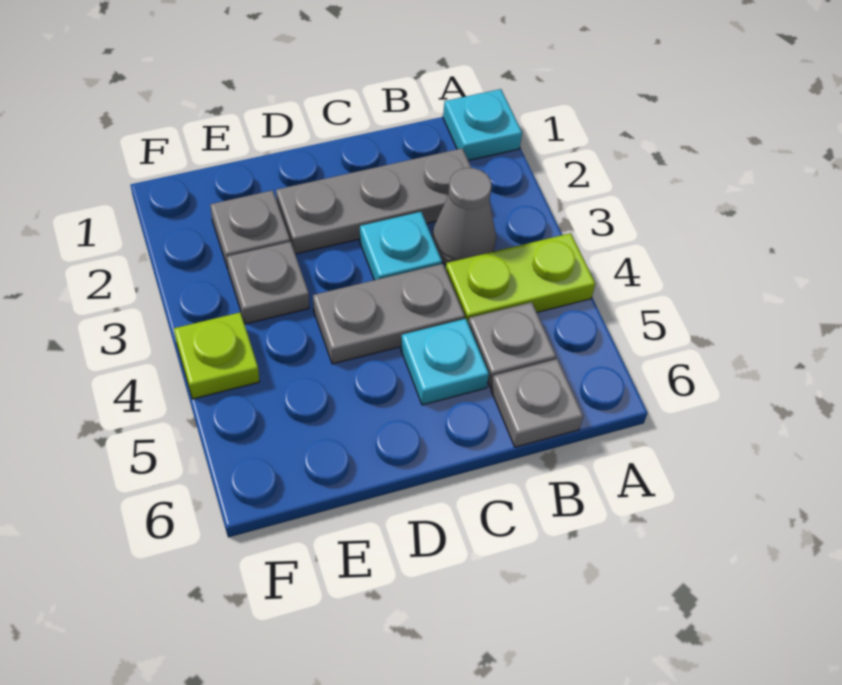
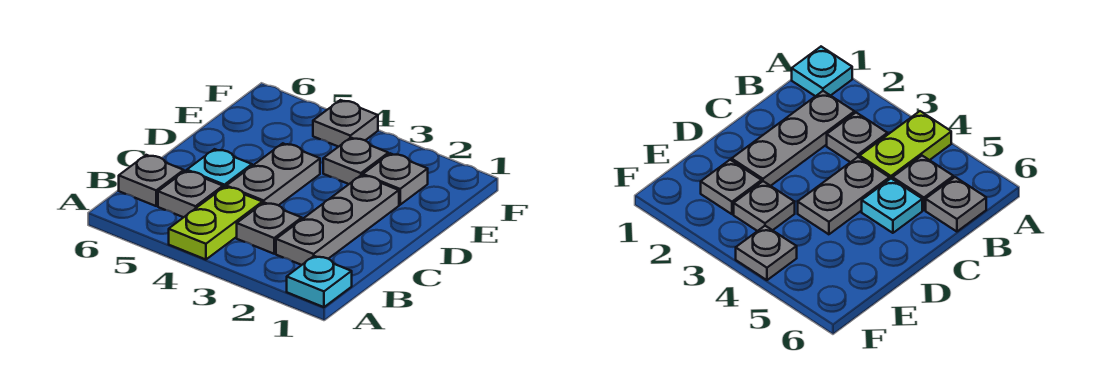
grey 1x1 cone [432,168,496,265] -> grey 1x1 plate [237,203,302,254]
cyan 1x1 plate [360,212,442,280] -> none
lime 1x1 plate [174,312,259,399] -> grey 1x1 plate [313,100,378,147]

